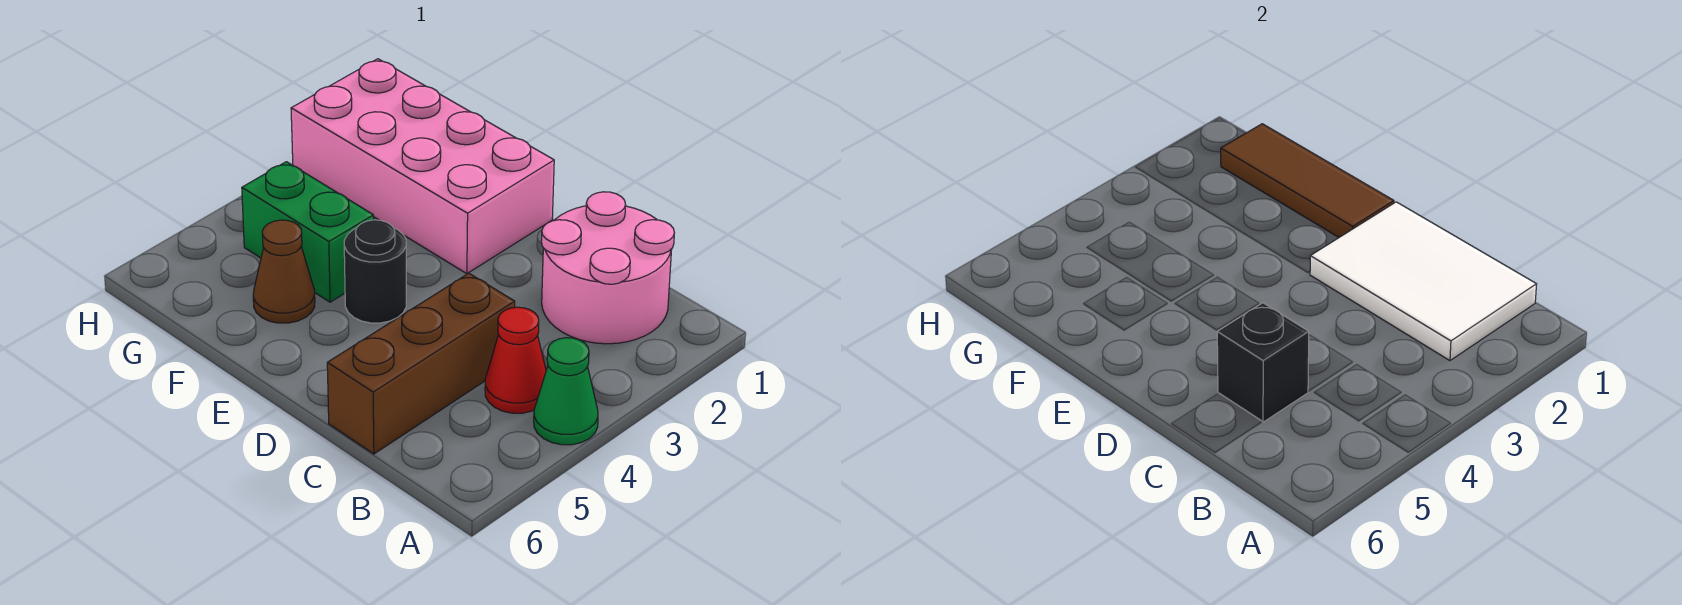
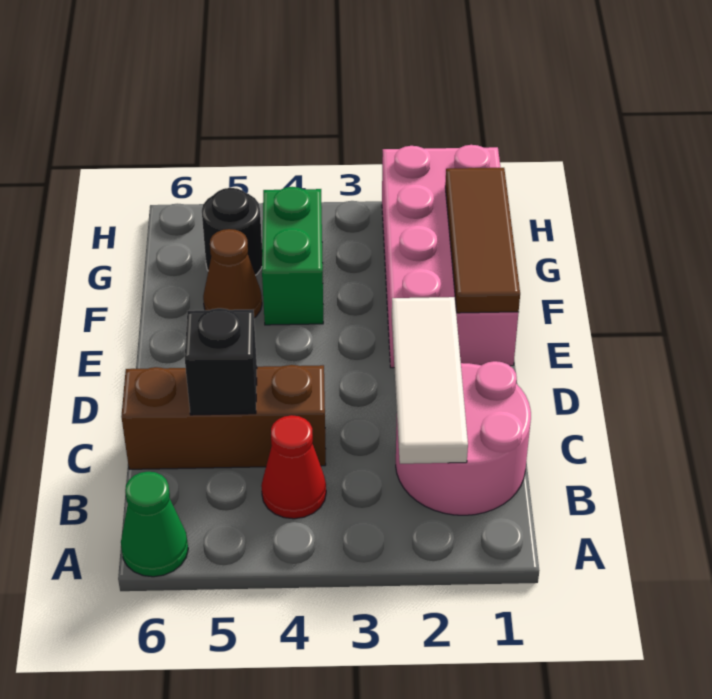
green 1x1 cone [534,338,598,445] -> green 1x1 cone moved to [121,471,188,577]
white 2x3 tile [1310,202,1537,361] -> white 1x3 tile [392,297,468,464]
black 1x1 round brick [344,220,406,323] -> black 1x1 round brick moved to [202,188,262,275]

